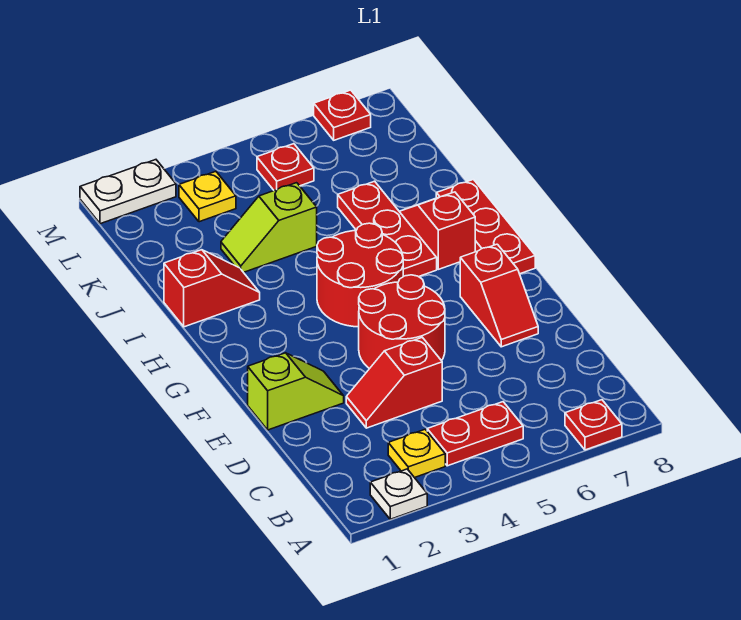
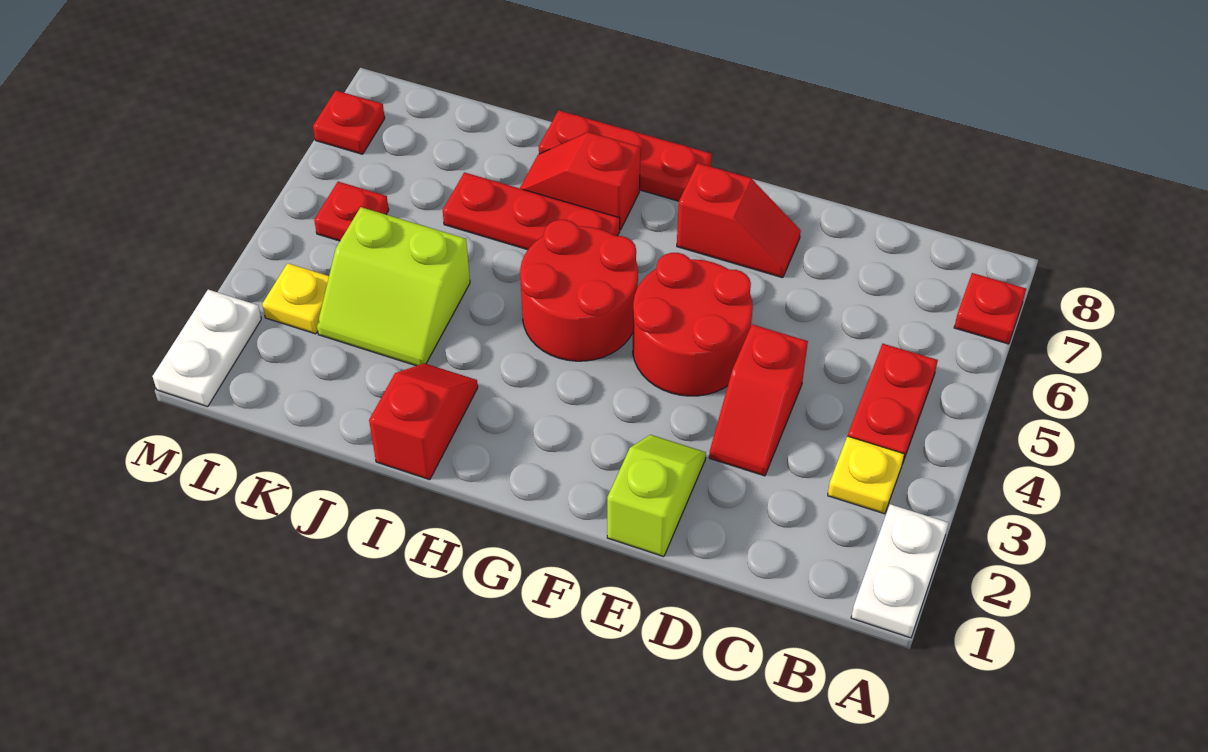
white 1x1 plate [370,469,427,519] -> white 1x2 plate [851,504,948,638]
lime 1x2 slope [221,183,317,272] -> lime 2x2 slope [317,207,470,366]

